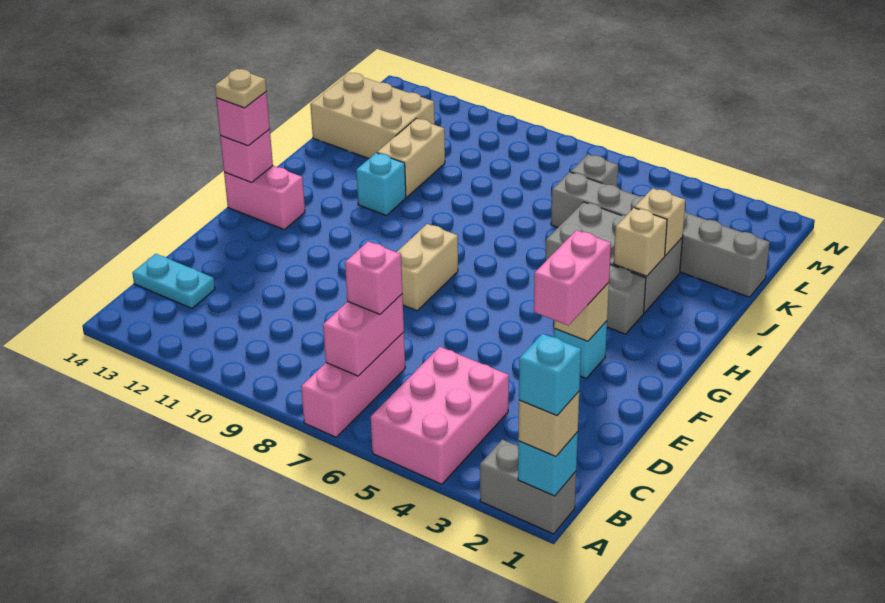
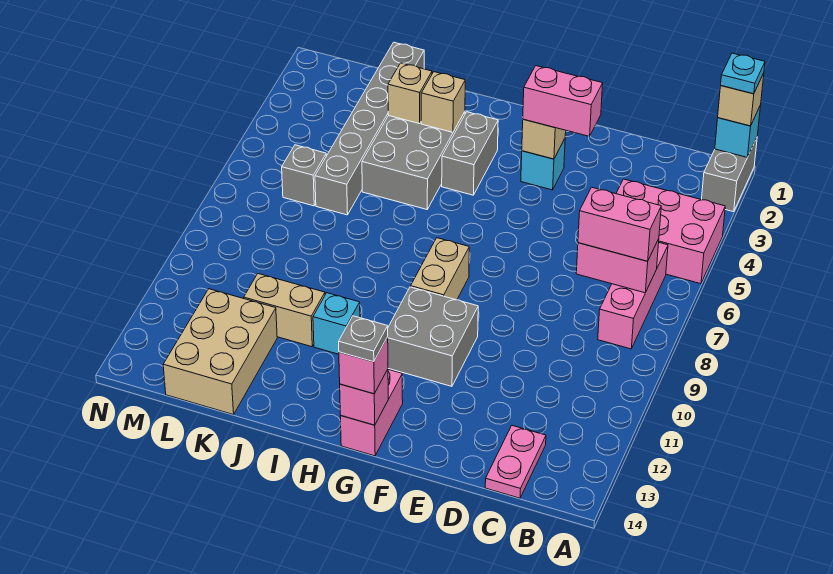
cyan 1x1 brick [519,334,581,415] -> cyan 1x1 plate [721,53,765,94]
pink 1x3 brick [301,332,405,437] -> pink 1x3 brick turned to [598,243,668,349]
pink 1x1 brick [345,242,402,314] -> pink 1x2 brick [578,187,661,261]
cyan 1x2 plate [133,254,215,308] -> pink 1x2 plate [485,426,546,498]
tan 1x2 brick [397,224,458,311] -> tan 1x2 brick turned to [411,238,469,300]
none -> grey 2x2 brick [388,287,478,386]
tan 1x1 plate [215,69,266,108] -> grey 1x1 plate [339,316,388,362]

